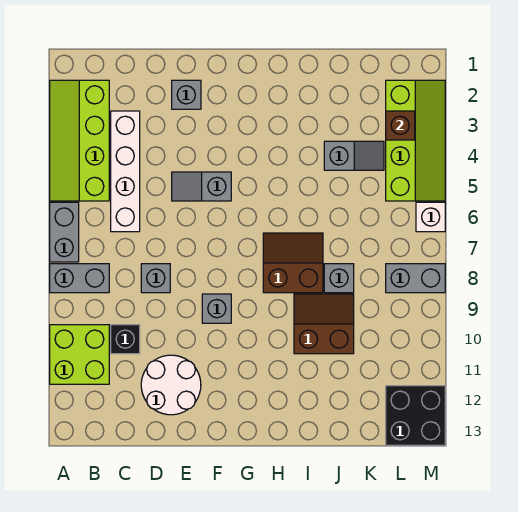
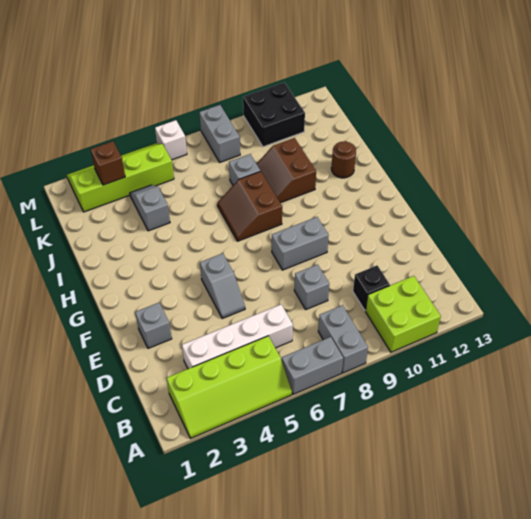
white 2x2 round brick [141,355,201,415] -> none
grey 1x1 brick [202,294,231,323] -> grey 1x2 brick [272,217,329,270]
none -> brown 1x1 round brick [331,141,356,178]
black 2x2 brick [386,386,445,445] -> black 2x2 brick moved to [243,82,305,147]

